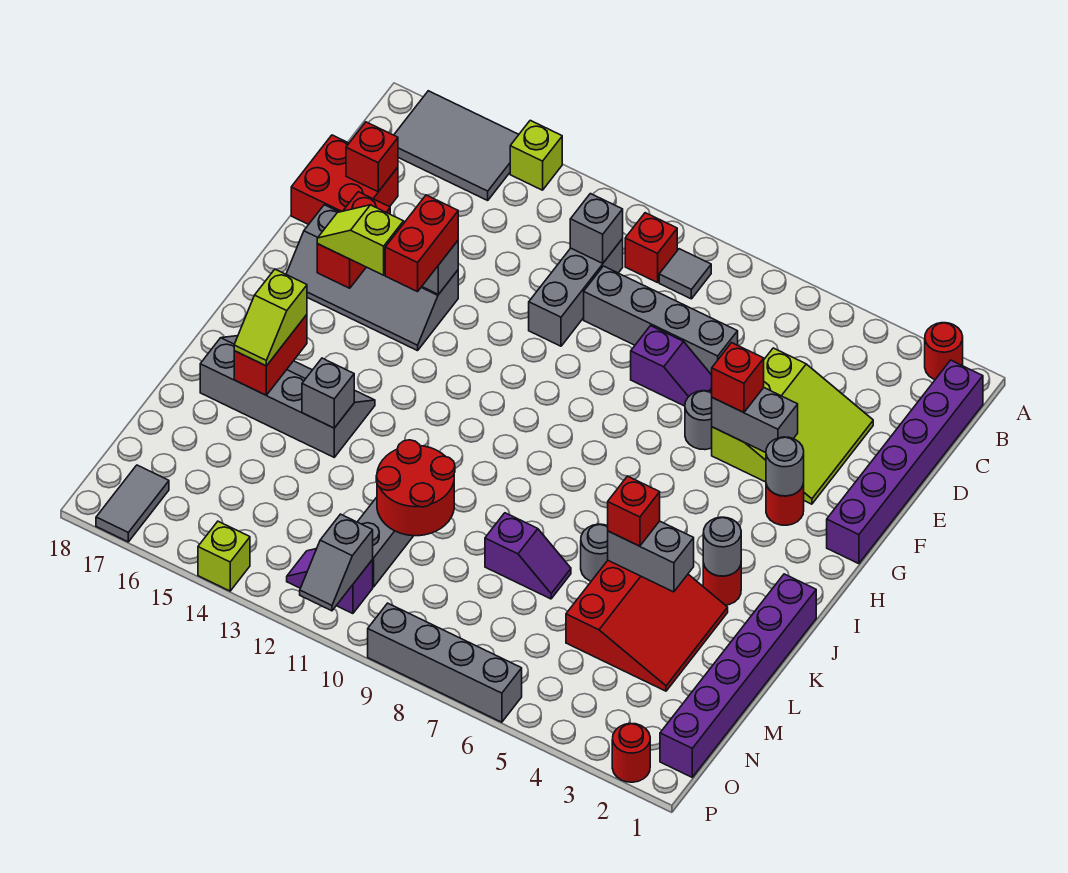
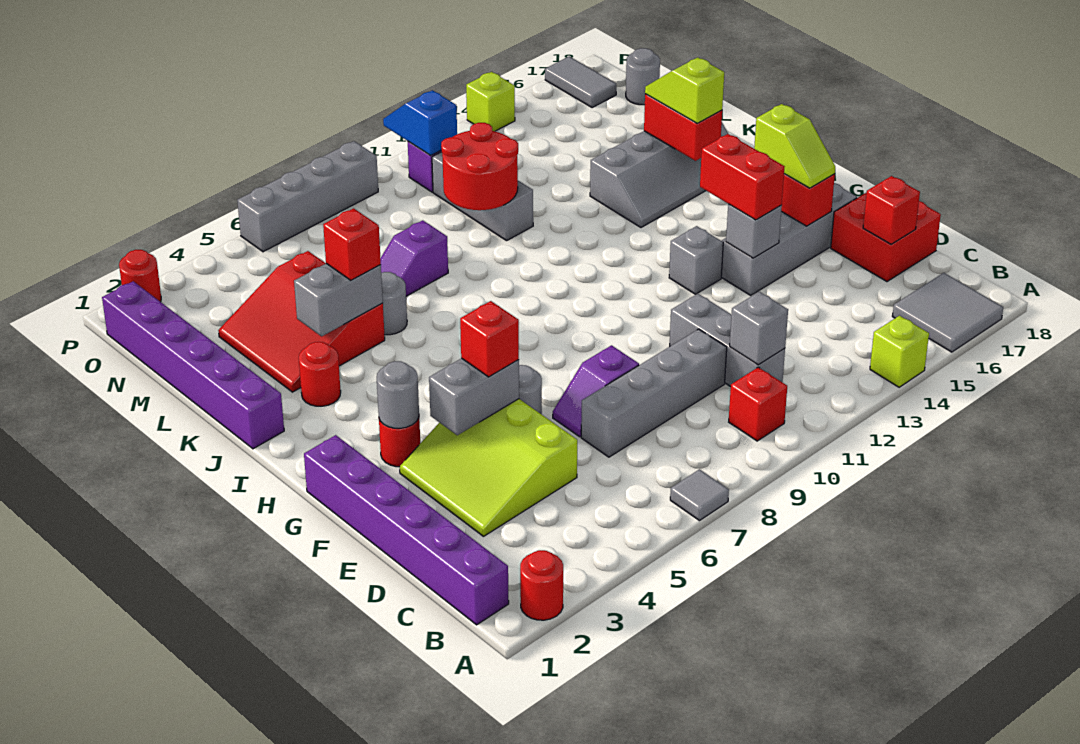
grey 2x3 tile [394,91,519,200] -> grey 2x2 tile [892,273,1003,352]
grey 1x1 tile [659,249,711,299] -> grey 1x1 tile moved to [670,469,729,521]
lime 1x2 slope [317,205,404,275] -> lime 1x2 slope turned to [754,104,835,188]
grey 1x1 round brick [703,517,741,576] -> grey 1x1 round brick moved to [626,48,660,105]
grey 1x1 brick [302,358,354,428] -> grey 1x1 brick moved to [669,226,723,294]
grey 1x2 slope [300,514,373,611] -> blue 1x2 slope [383,90,457,156]

